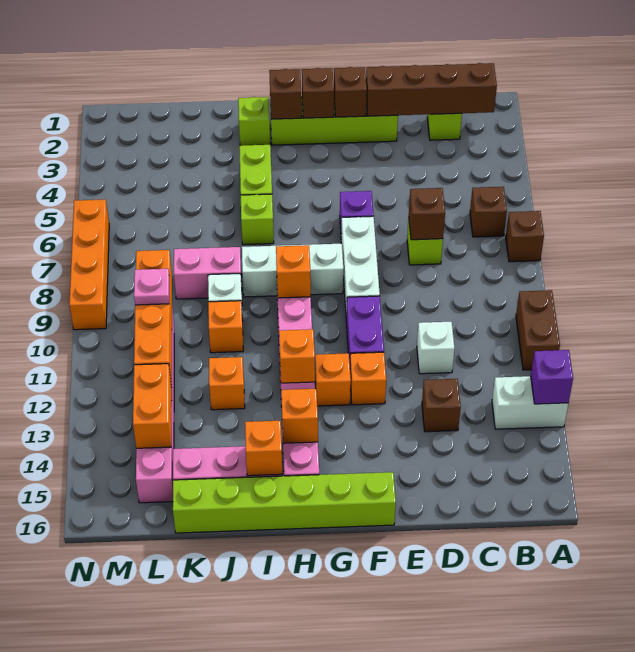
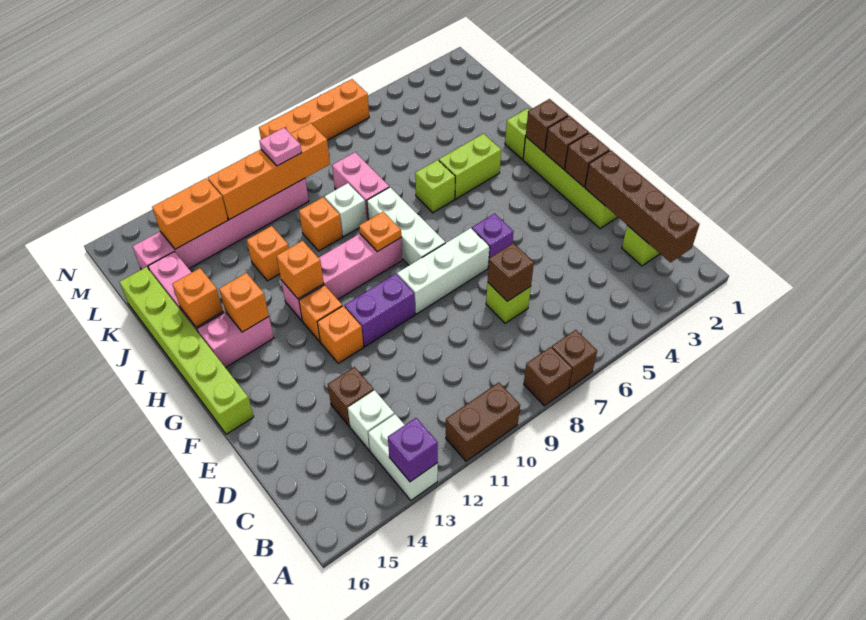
brown 1x1 brick [470,187,507,237] -> brown 1x1 brick moved to [524,347,572,406]
white 1x1 brick [417,322,455,374] -> white 1x1 brick moved to [348,390,394,450]
orange 1x1 brick [276,245,311,298] -> orange 1x1 plate [359,212,401,252]

